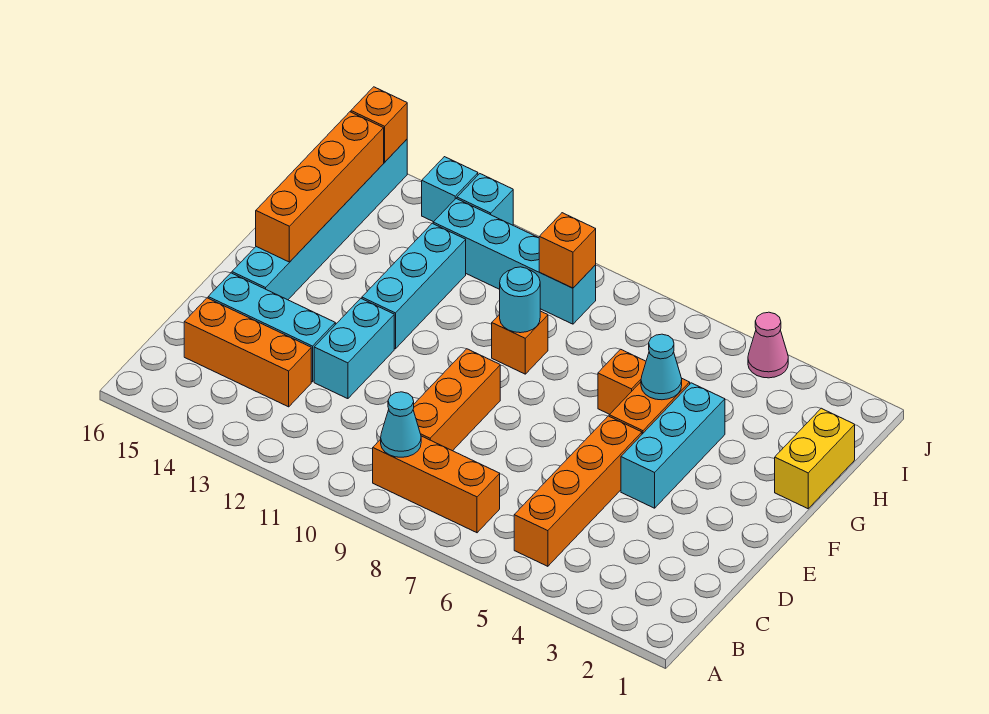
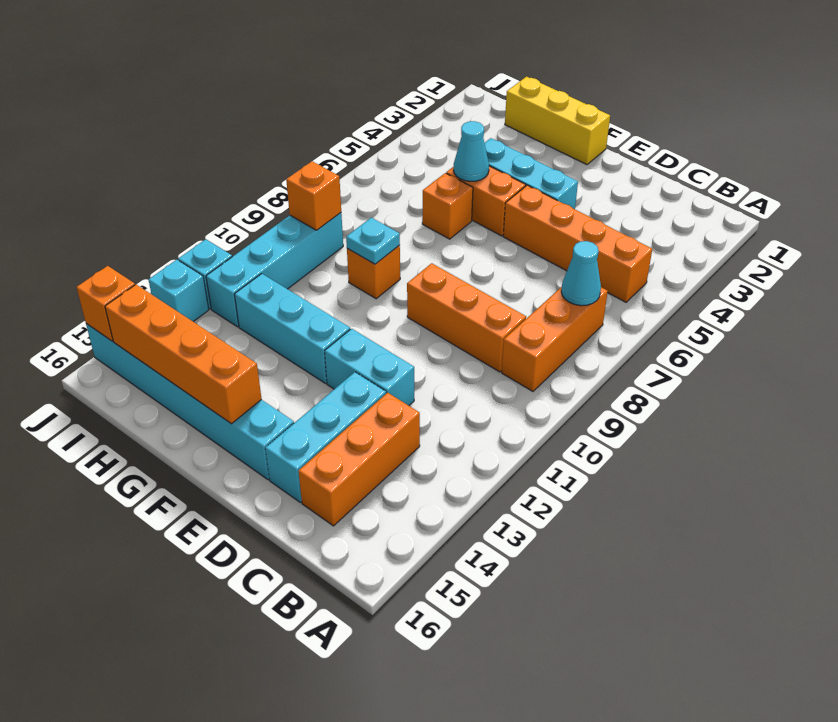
cyan 1x1 cone [381,392,421,457] -> cyan 1x1 cone moved to [561,241,601,306]
yellow 1x2 brick [775,408,855,509] -> yellow 1x3 brick [505,77,610,165]
cyan 1x1 round brick [500,267,540,333] -> cyan 1x1 plate [346,218,400,264]
pink 1x1 cone [748,312,788,378] -> none

